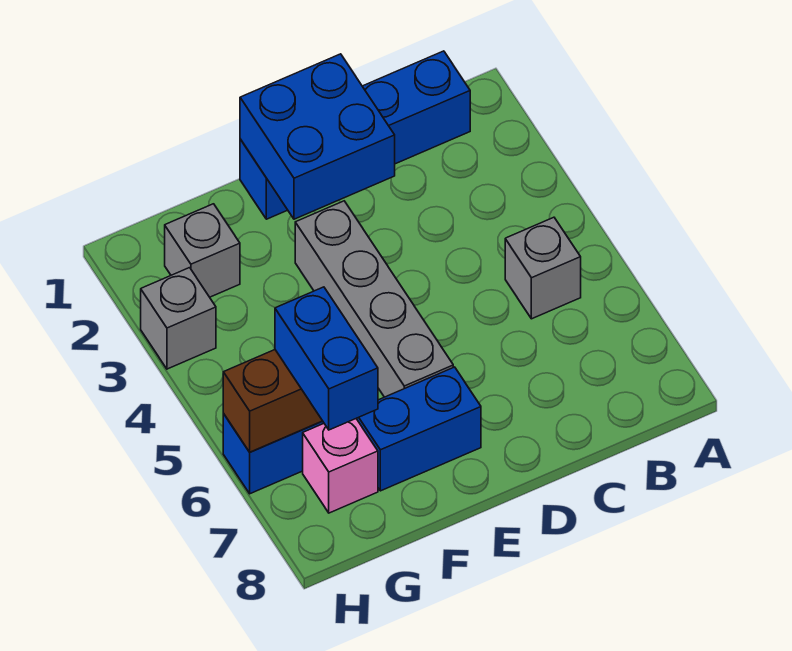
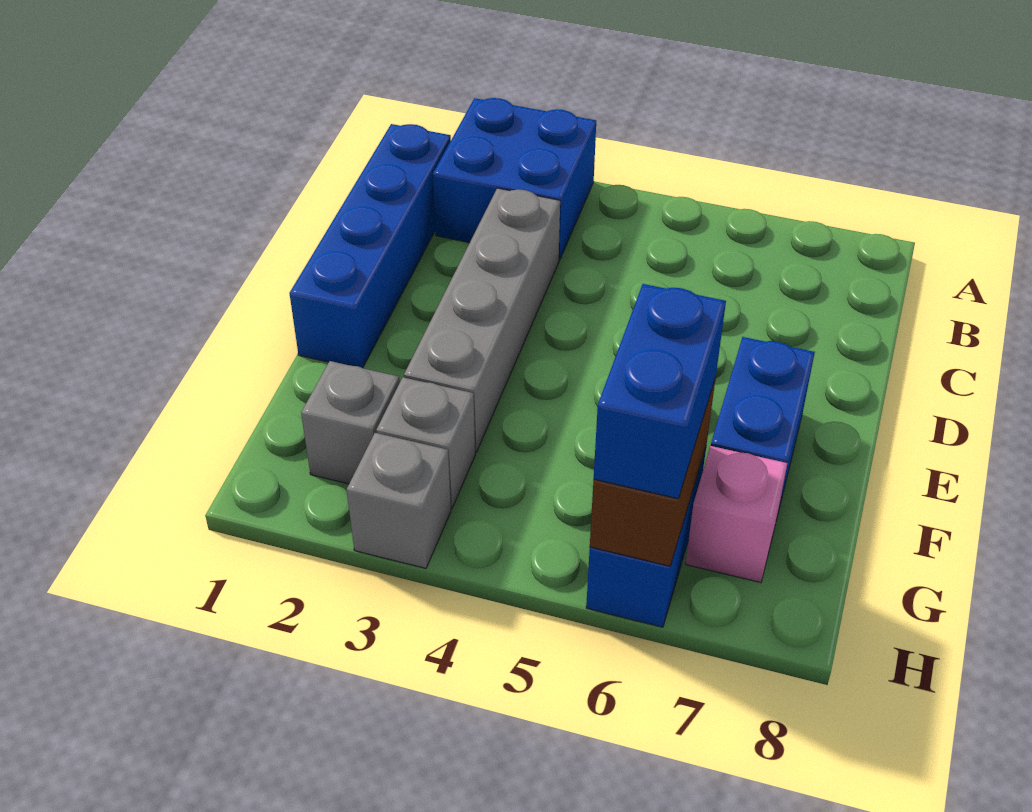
grey 1x1 brick [505,217,581,319] -> grey 1x1 brick moved to [376,377,475,509]
blue 2x2 brick [240,54,395,219] -> blue 2x2 brick moved to [433,98,596,260]
grey 1x4 brick [295,201,453,397] -> grey 1x4 brick turned to [404,188,560,452]
blue 1x2 brick [275,287,378,430] -> blue 1x2 brick turned to [594,284,726,499]

